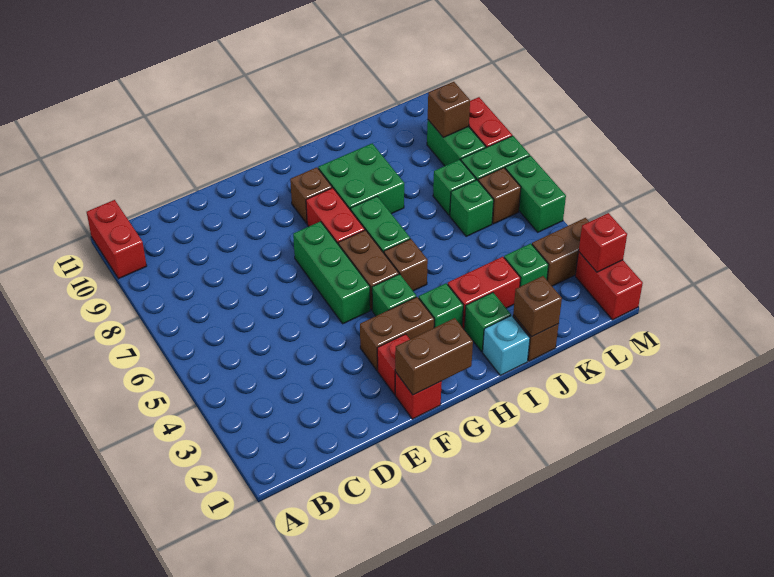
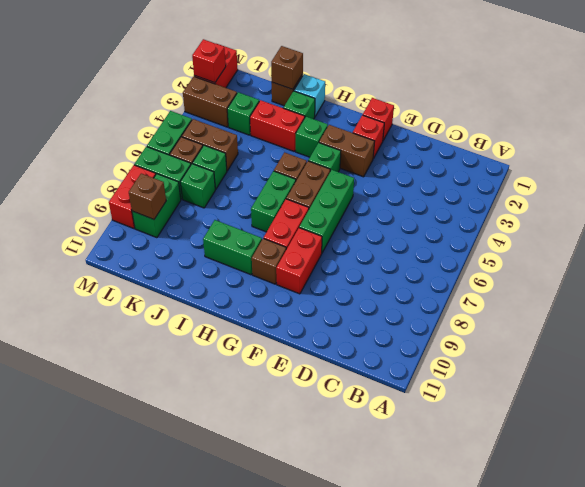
red 1x2 brick [87,200,147,279] -> red 1x2 brick moved to [276,228,322,294]
brown 1x2 brick [395,318,473,395] -> brown 1x2 brick moved to [182,119,238,171]
green 2x2 brick [318,143,404,214] -> green 1x2 brick [203,220,262,275]

